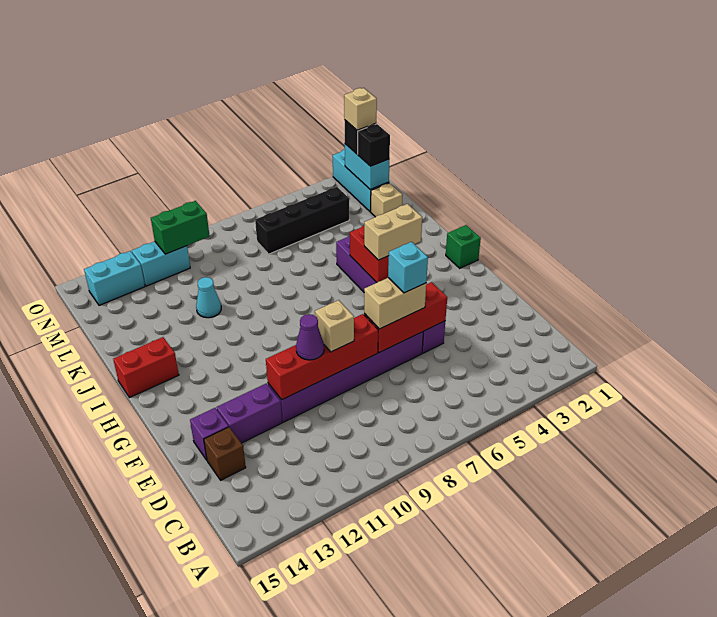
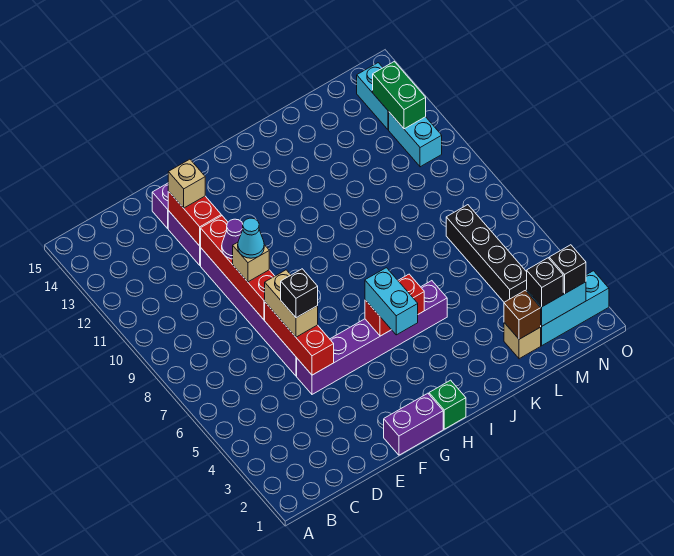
brown 1x1 brick [204,427,246,480] -> brown 1x1 brick moved to [504,290,541,339]
cyan 1x1 brick [388,242,428,293] -> black 1x1 brick [281,269,318,318]
none -> purple 1x2 brick [384,393,443,455]
tan 1x2 brick [364,204,422,260] -> cyan 1x2 brick [365,268,418,335]
red 1x2 brick [113,337,179,398] -> red 1x2 brick moved to [168,191,221,246]
cyan 1x1 cone [196,277,221,318] -> cyan 1x1 cone moved to [238,218,264,258]
tan 1x1 brick [344,88,377,130] -> tan 1x1 brick moved to [168,159,205,208]
green 1x2 brick [151,201,210,254] -> green 1x2 brick moved to [373,62,426,129]

